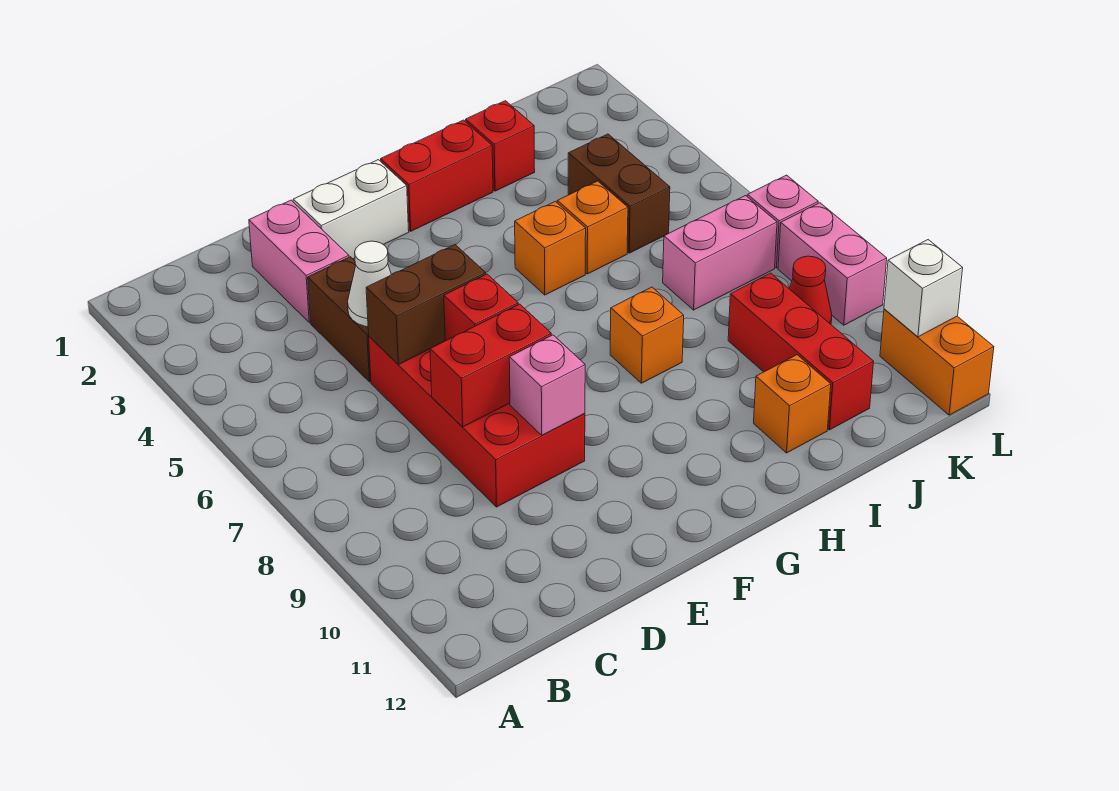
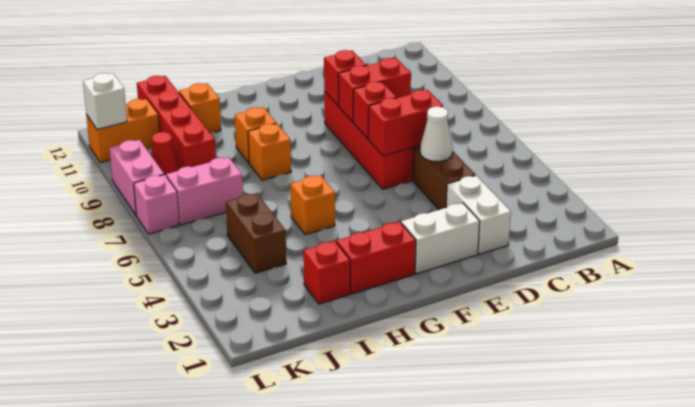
pink 1x2 brick [249,200,349,323] -> white 1x2 brick [446,176,511,254]
brown 1x2 brick [366,245,486,365] -> red 1x2 brick [368,90,443,156]
pink 1x1 brick [509,335,585,435] -> red 1x1 brick [324,50,366,106]
orange 1x1 brick [557,181,628,274] -> orange 1x1 brick moved to [235,107,276,163]
red 1x3 brick [728,273,874,430] -> red 1x4 brick [137,76,216,168]
orange 1x2 brick [880,309,994,415] -> orange 1x2 brick turned to [86,99,160,163]

